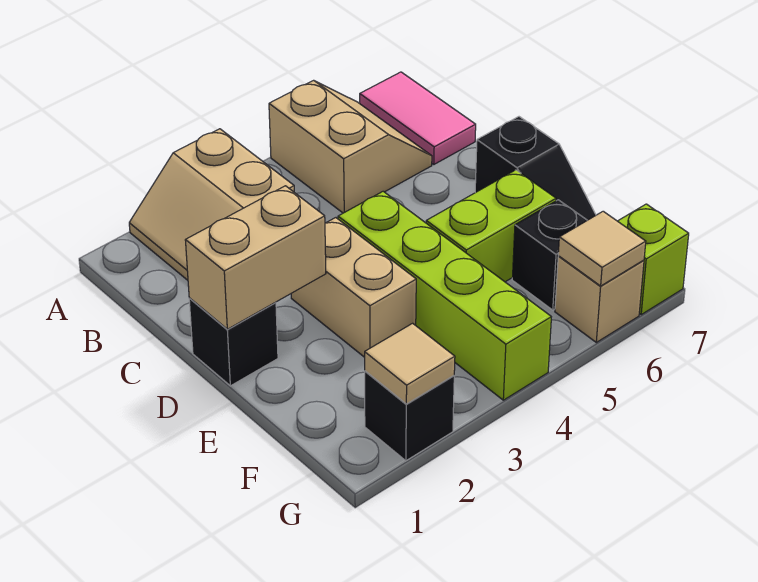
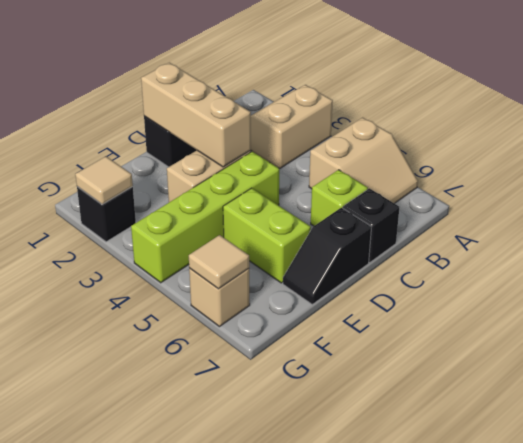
pink 1x2 tile [360,72,476,164] -> none
tan 1x2 brick [185,186,326,329] -> tan 1x3 brick [141,63,251,167]
black 1x1 brick [512,200,587,310] -> black 1x1 brick moved to [343,188,399,262]
lime 1x1 brick [618,204,689,314] -> lime 1x1 brick moved to [311,170,368,226]

